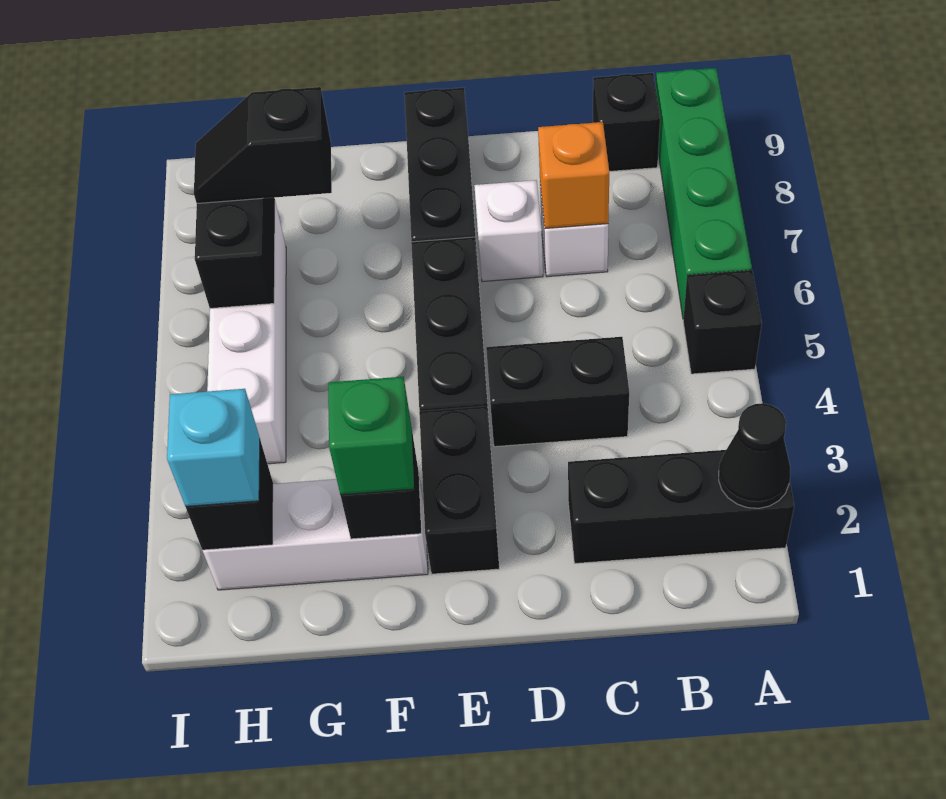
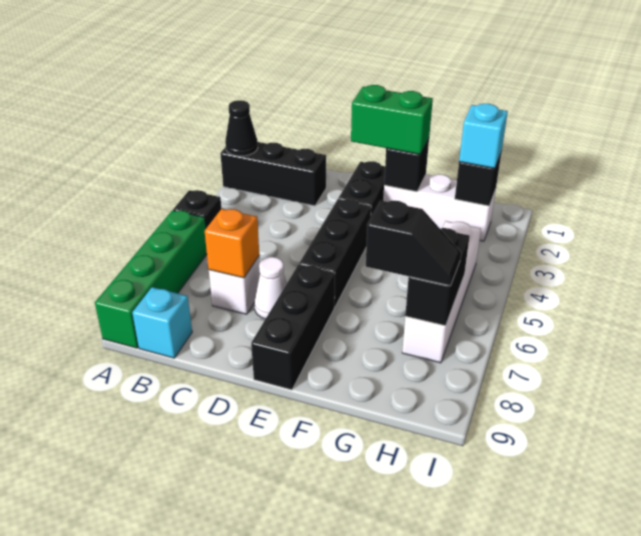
black 1x1 brick [593,73,660,171] -> cyan 1x1 brick [132,287,192,358]
black 1x2 brick [486,337,629,447] -> none
white 1x1 brick [474,180,543,282] -> white 1x1 cone [254,257,287,319]
green 1x1 brick [328,377,414,495] -> green 1x2 brick [351,85,433,154]

